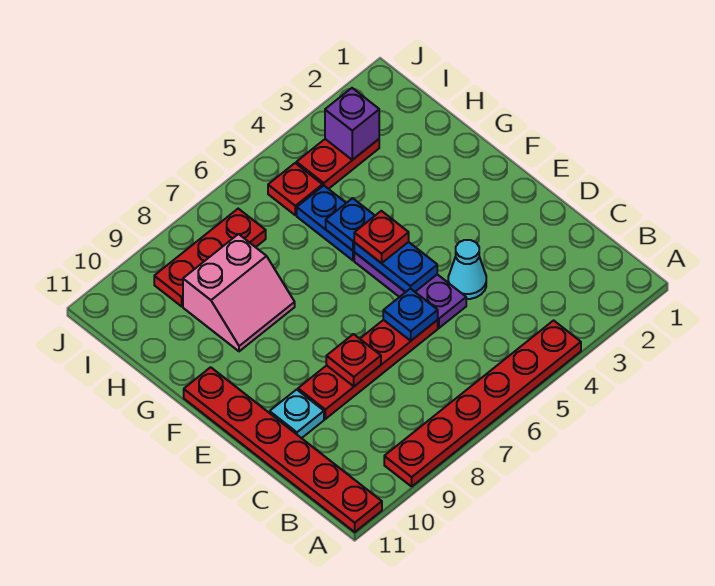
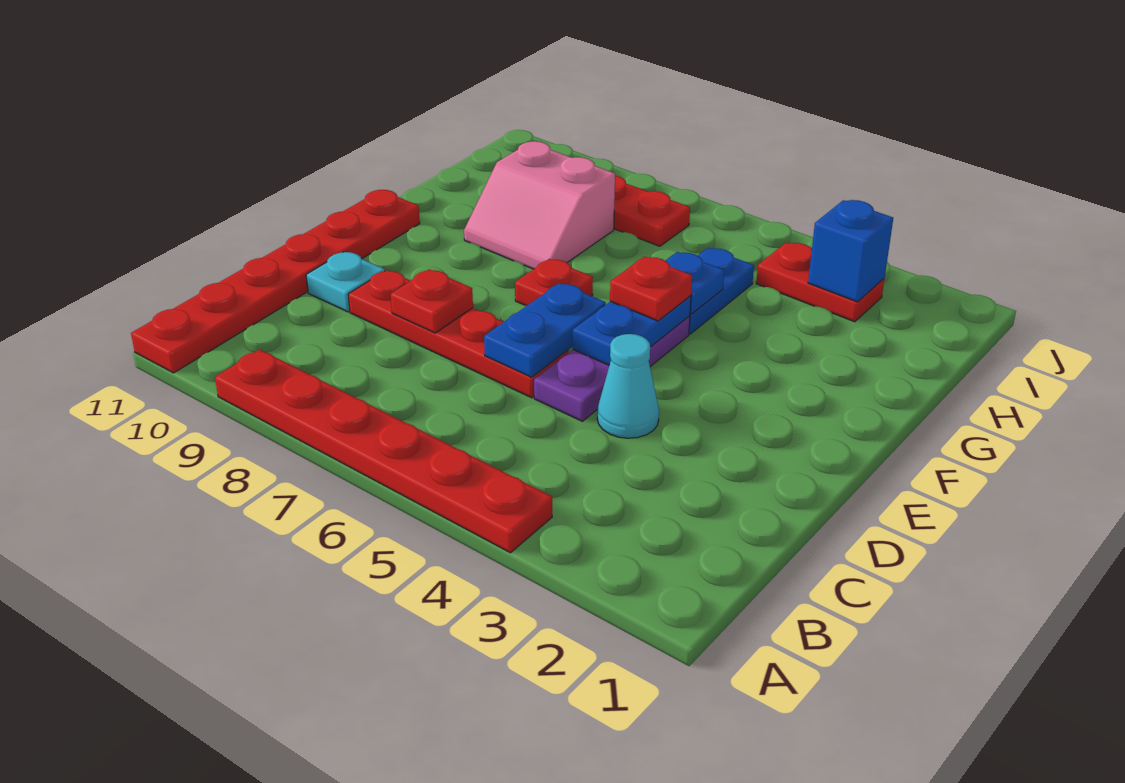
blue 1x1 plate [383,288,438,341] -> blue 1x2 plate [484,283,606,377]
purple 1x1 brick [325,88,379,160] -> blue 1x1 brick [808,200,893,302]
red 1x1 plate [268,163,322,215] -> red 1x1 plate moved to [515,259,593,306]

